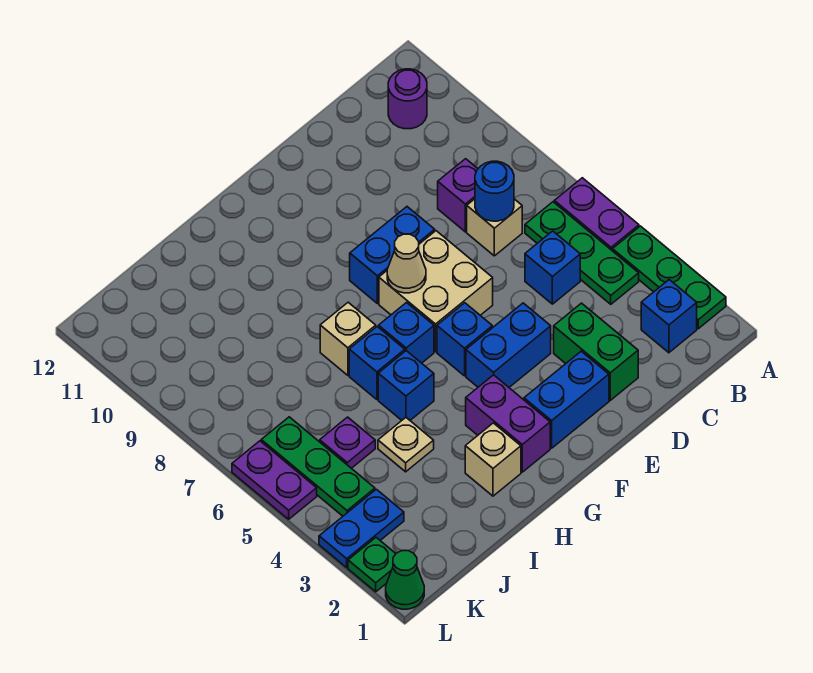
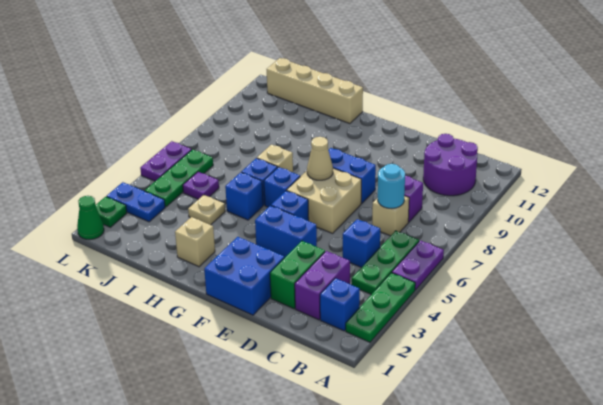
purple 1x1 round brick [388,69,427,129] -> purple 2x2 round brick [423,134,478,196]
blue 1x1 round brick [475,161,514,221] -> cyan 1x1 round brick [378,164,405,208]
blue 1x2 brick [524,351,609,448] -> blue 2x2 brick [204,237,285,315]
purple 1x2 brick [466,375,550,472] -> purple 1x2 brick moved to [295,251,350,320]
none -> tan 1x4 brick [267,58,363,124]

